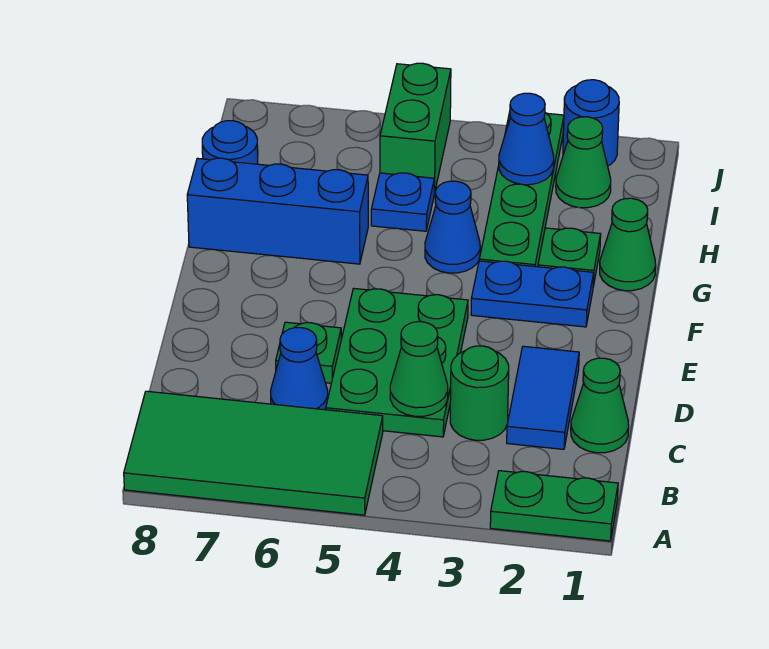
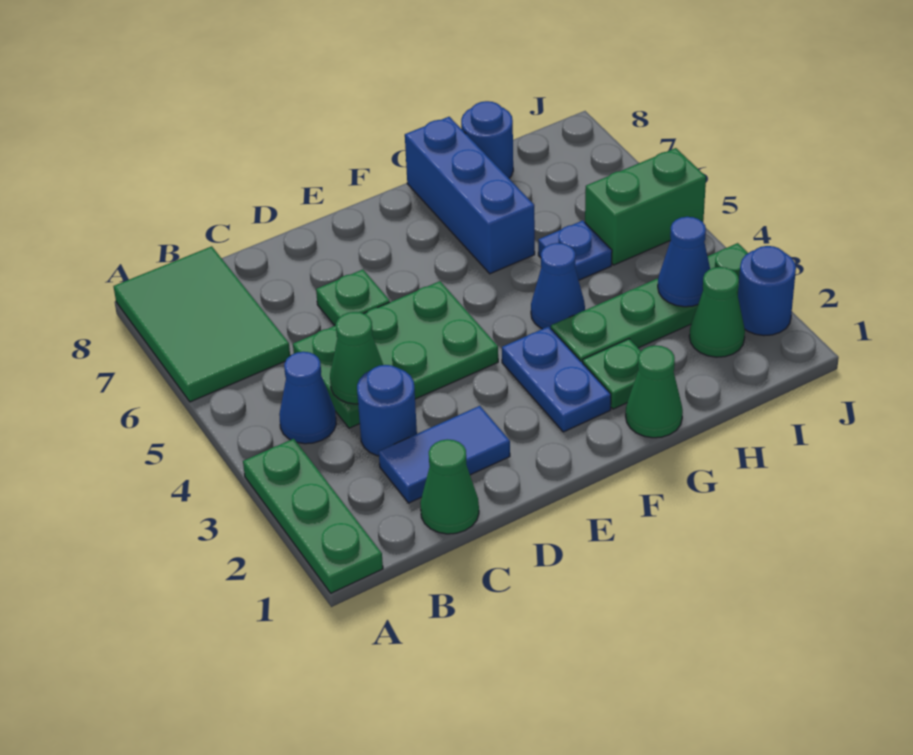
green 1x2 plate [490,471,618,541] -> green 1x3 plate [243,439,383,593]
green 2x4 tile [124,391,383,515] -> green 2x3 tile [114,246,290,402]
green 1x1 round brick [450,346,509,440] -> blue 1x1 round brick [357,365,417,456]
blue 1x1 cone [271,328,328,410] -> blue 1x1 cone moved to [279,352,336,444]

